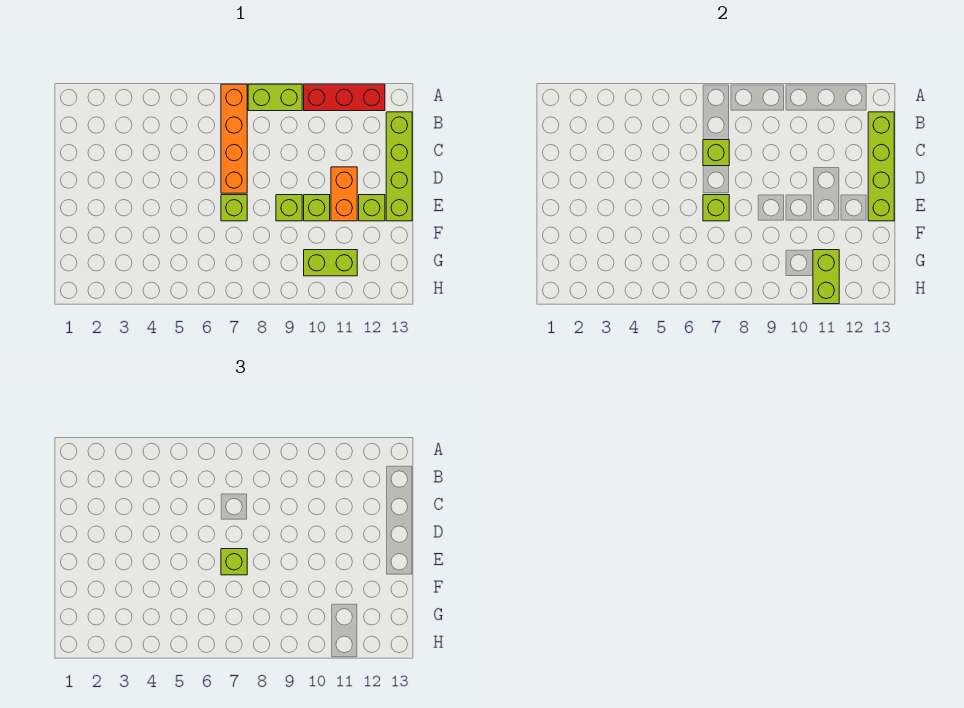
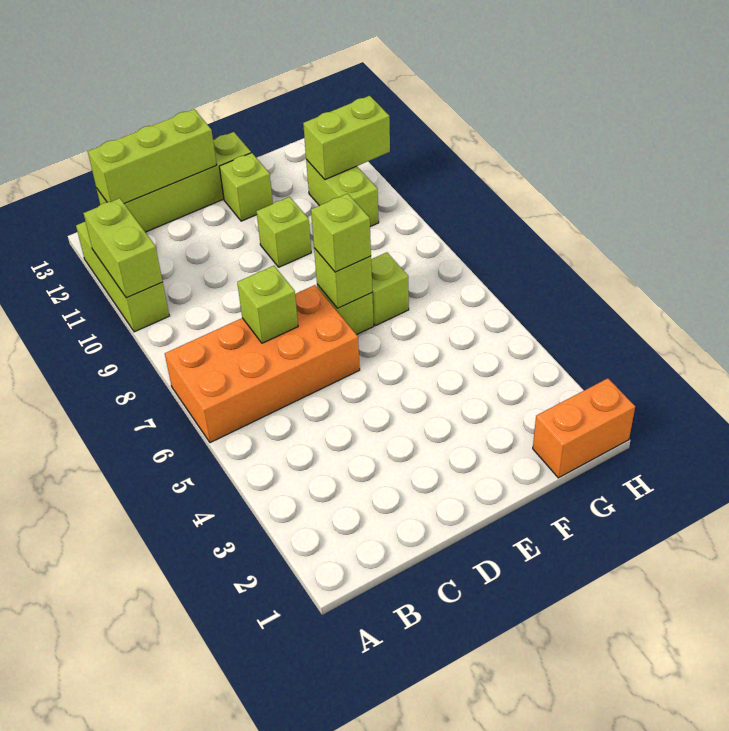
orange 1x4 brick [221,84,247,193] -> orange 2x4 brick [165,285,360,443]
lime 1x2 brick [248,84,302,111] -> lime 1x2 brick moved to [84,198,163,298]
red 1x3 brick [304,84,385,111] -> lime 1x3 brick [76,222,169,332]
lime 1x4 brick [868,112,894,221] -> lime 1x3 brick [88,109,217,204]
orange 1x2 brick [331,167,357,221] -> orange 1x2 brick moved to [533,378,635,478]
lime 1x1 brick [276,195,302,221] -> lime 1x1 brick moved to [371,252,409,326]

